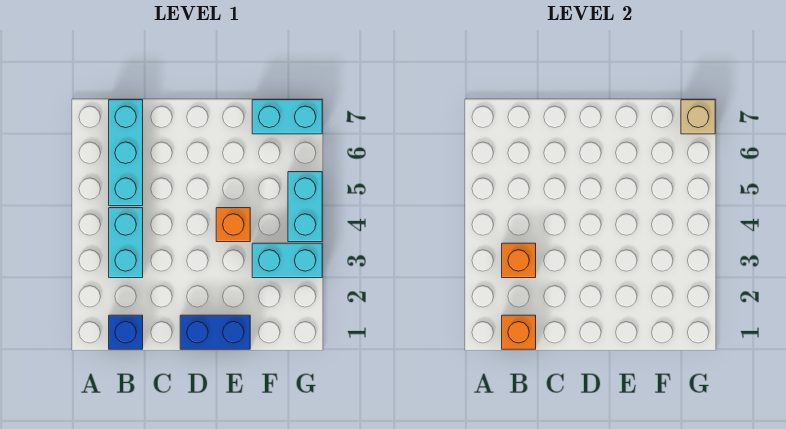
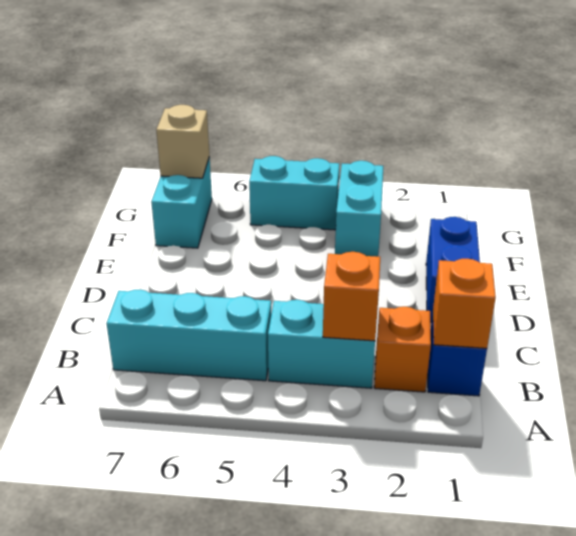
orange 1x1 brick [216,208,250,242] -> orange 1x1 brick moved to [374,307,431,392]

